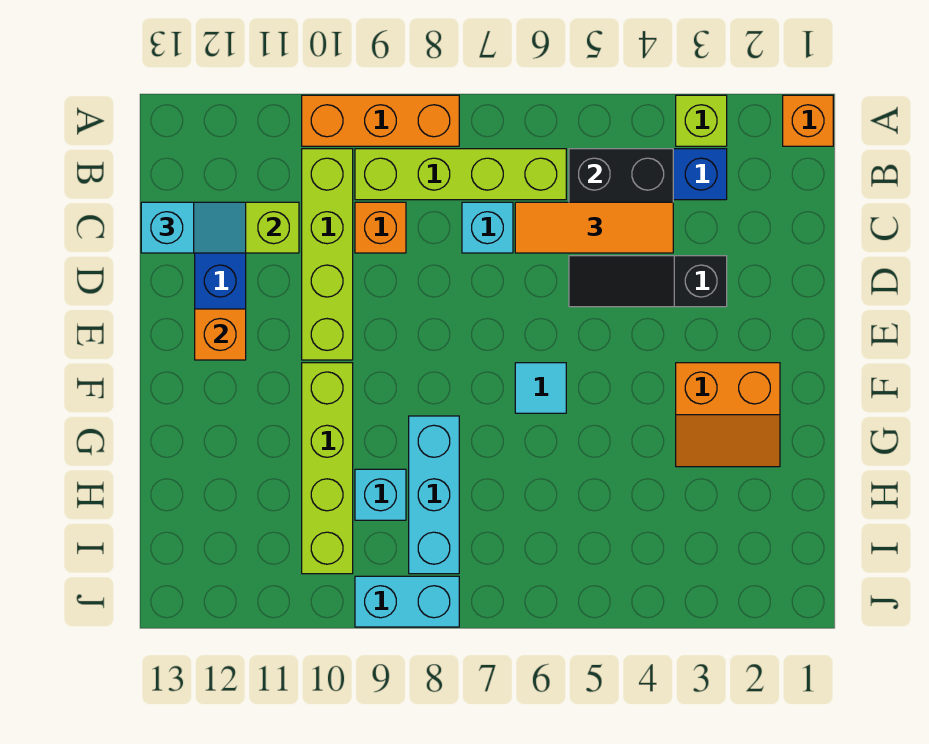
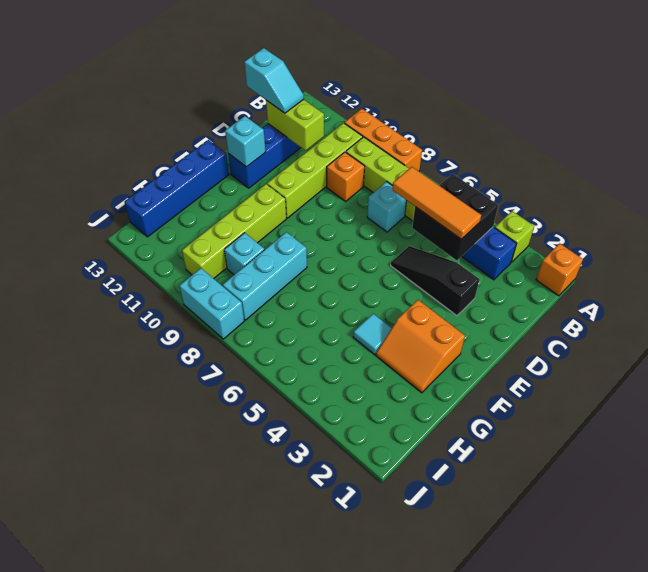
orange 1x1 brick [195,309,246,360] -> cyan 1x1 brick [225,116,265,167]
cyan 1x1 tile [515,363,566,413] -> cyan 1x1 tile moved to [353,314,392,355]
none -> blue 1x4 brick [124,140,229,237]

